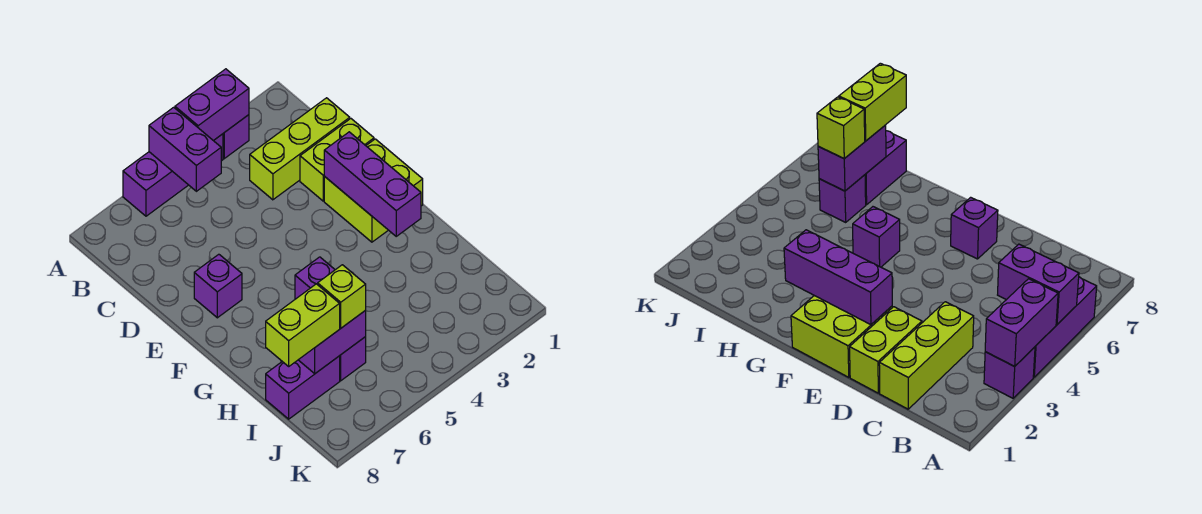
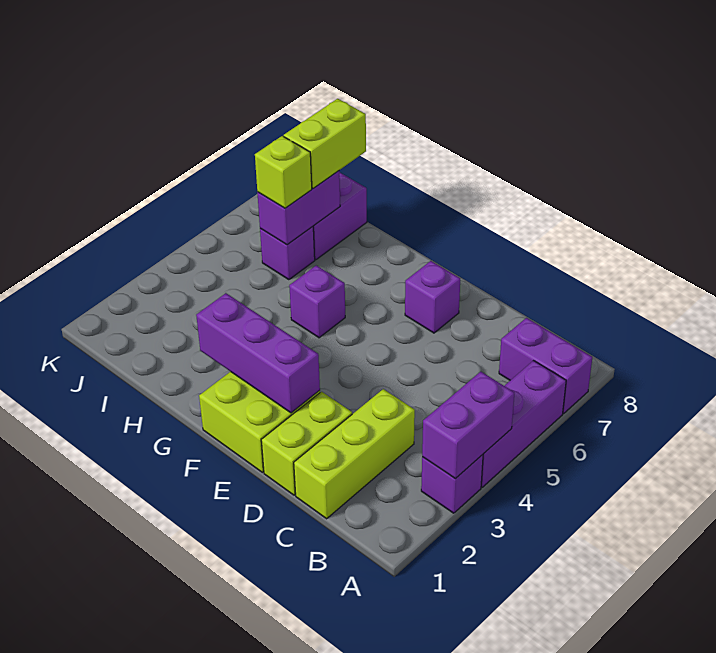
purple 1x2 brick [149,107,221,191] -> purple 1x2 brick moved to [499,318,592,414]

